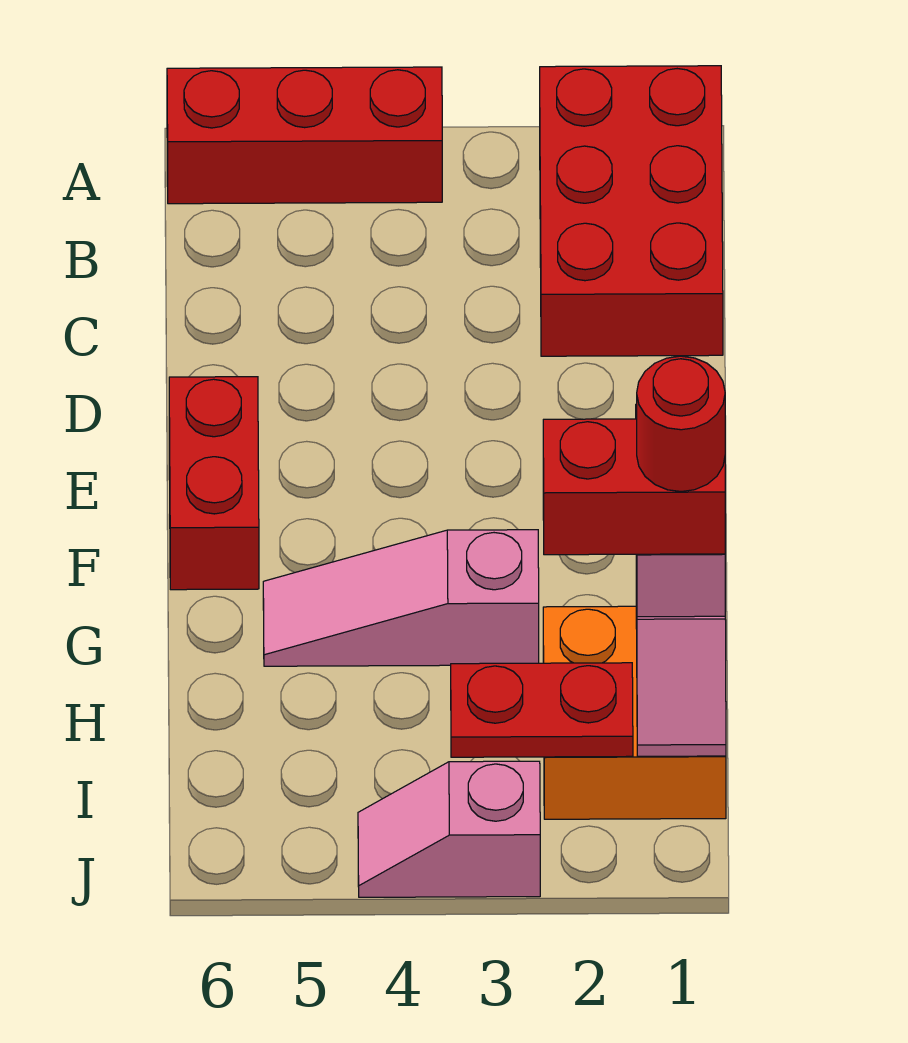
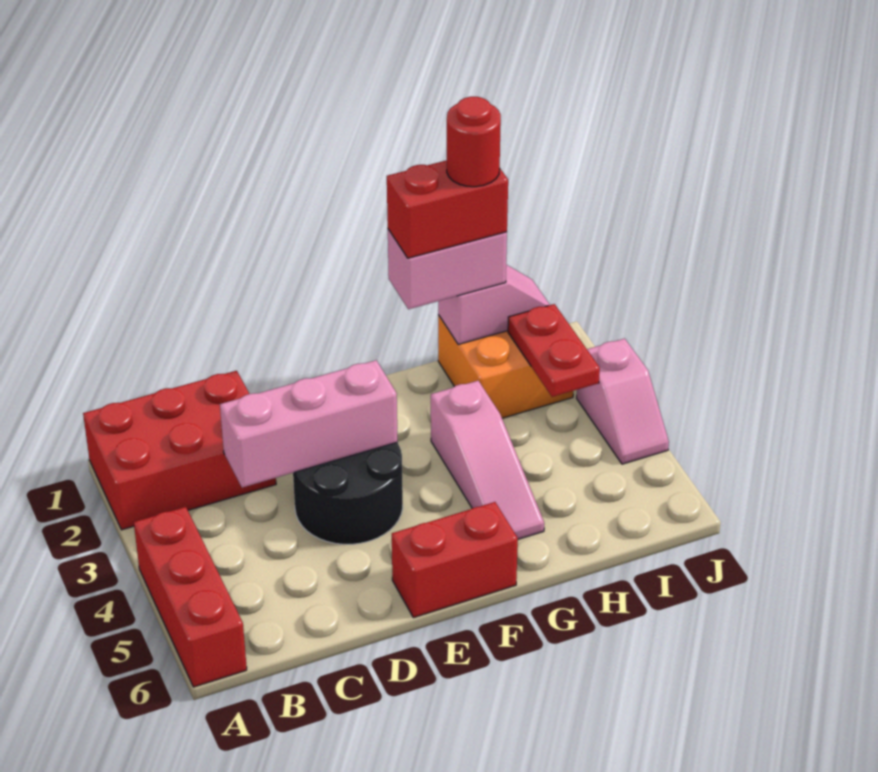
none -> pink 1x3 brick [220,360,398,488]
none -> black 2x2 round brick [293,443,403,544]
red 1x2 brick [543,419,725,555] -> red 1x2 brick turned to [387,160,508,258]

